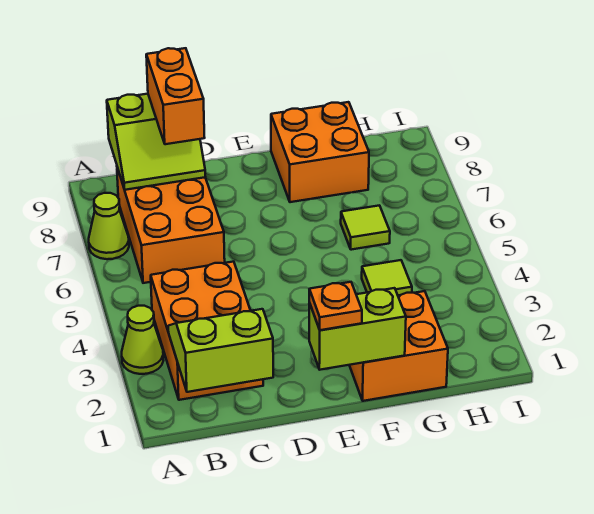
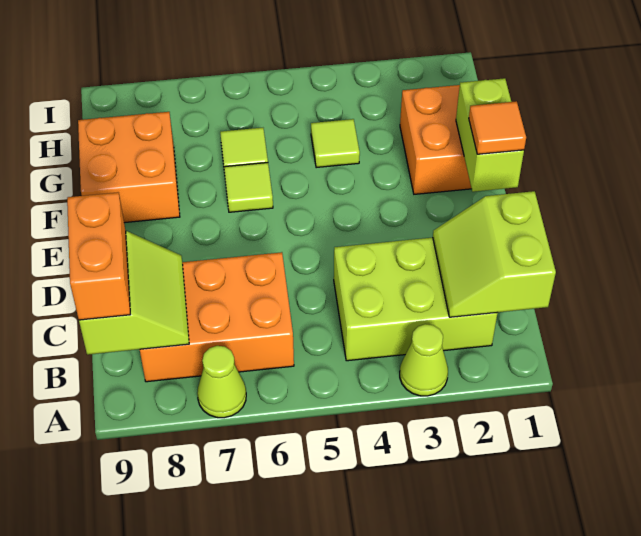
orange 2x3 brick [151,262,263,400] -> lime 2x3 brick [334,237,497,361]
orange 1x2 brick [146,48,205,144] -> orange 1x2 brick turned to [67,192,130,320]
orange 1x1 plate [309,282,362,330] -> orange 1x1 tile [469,101,526,154]
none -> lime 1x1 tile [224,163,273,212]

